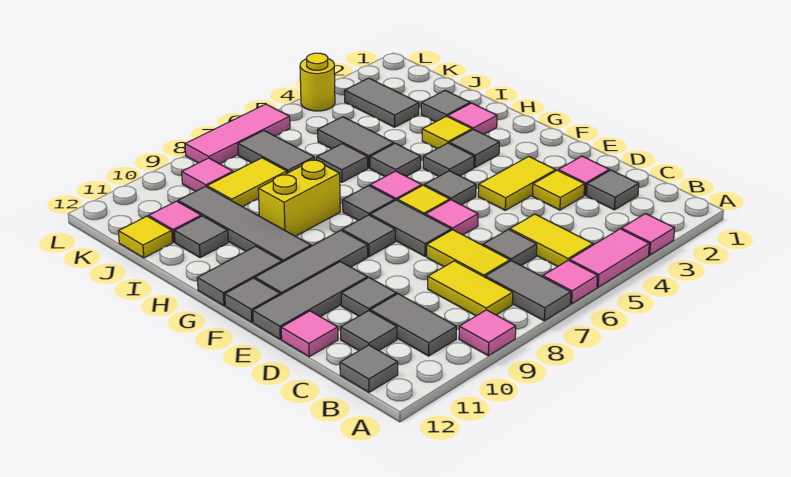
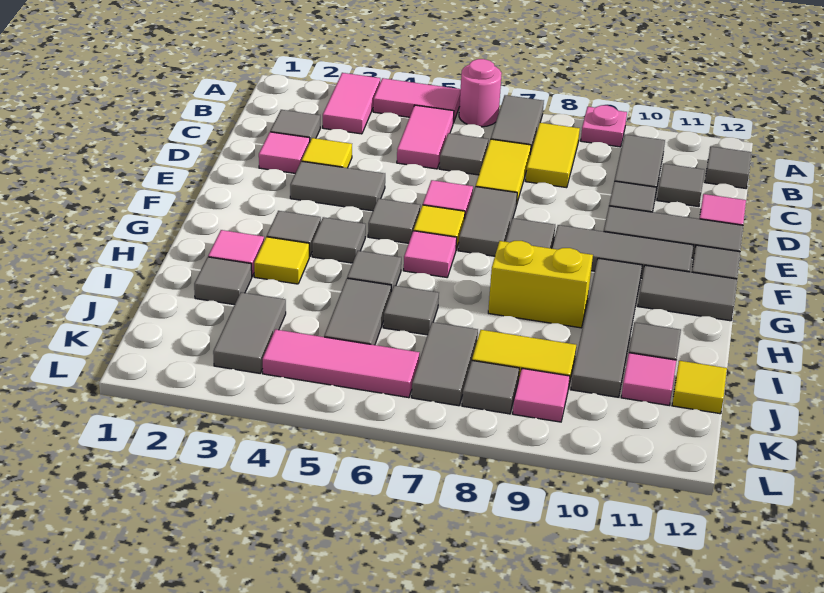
pink 1x1 tile [621,214,675,255] -> pink 1x2 tile [323,73,380,134]
pink 1x1 tile [543,260,598,304] -> pink 1x1 round brick [459,59,502,127]
pink 1x1 tile [459,310,516,356] -> pink 1x1 plate [581,105,627,147]
yellow 1x2 tile [510,214,593,267] -> pink 1x2 tile [397,105,454,169]
yellow 1x2 tile [478,156,556,210] -> grey 1x2 tile [290,161,385,211]
grey 1x1 tile [343,186,395,221] -> grey 1x1 tile moved to [462,361,519,414]
yellow 1x1 round brick [300,53,335,111] -> none
pink 1x3 tile [185,104,290,164] -> pink 1x3 tile moved to [263,329,420,398]

